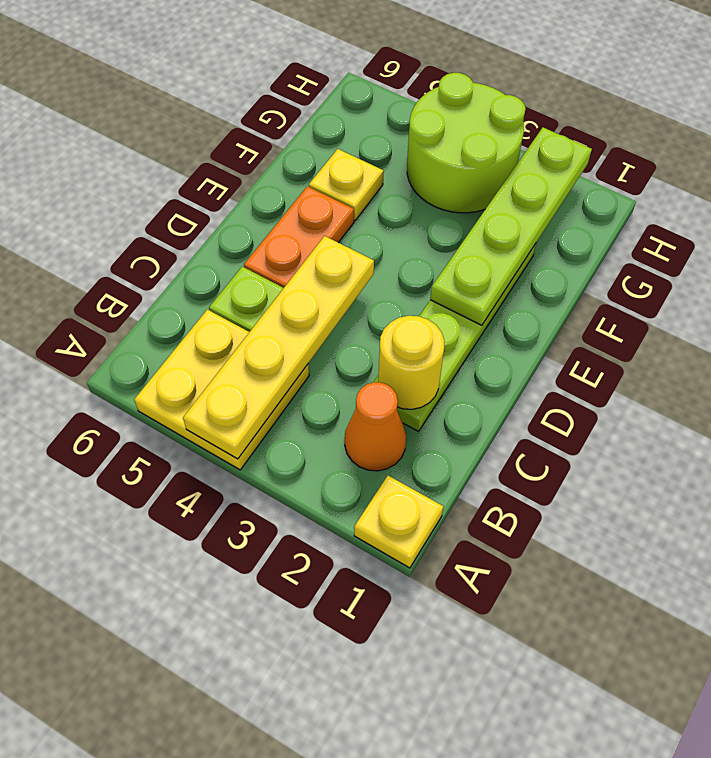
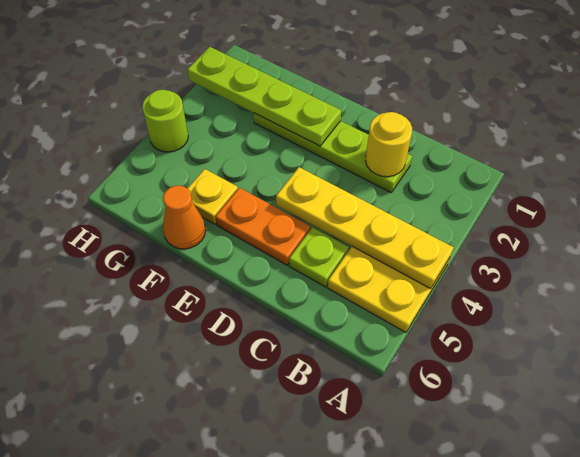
yellow 1x1 plate [354,476,443,568] -> none
orange 1x1 cone [345,382,406,471] -> orange 1x1 cone moved to [163,186,206,249]
lime 2x2 round brick [407,73,526,213] -> lime 1x1 round brick [142,90,188,152]

